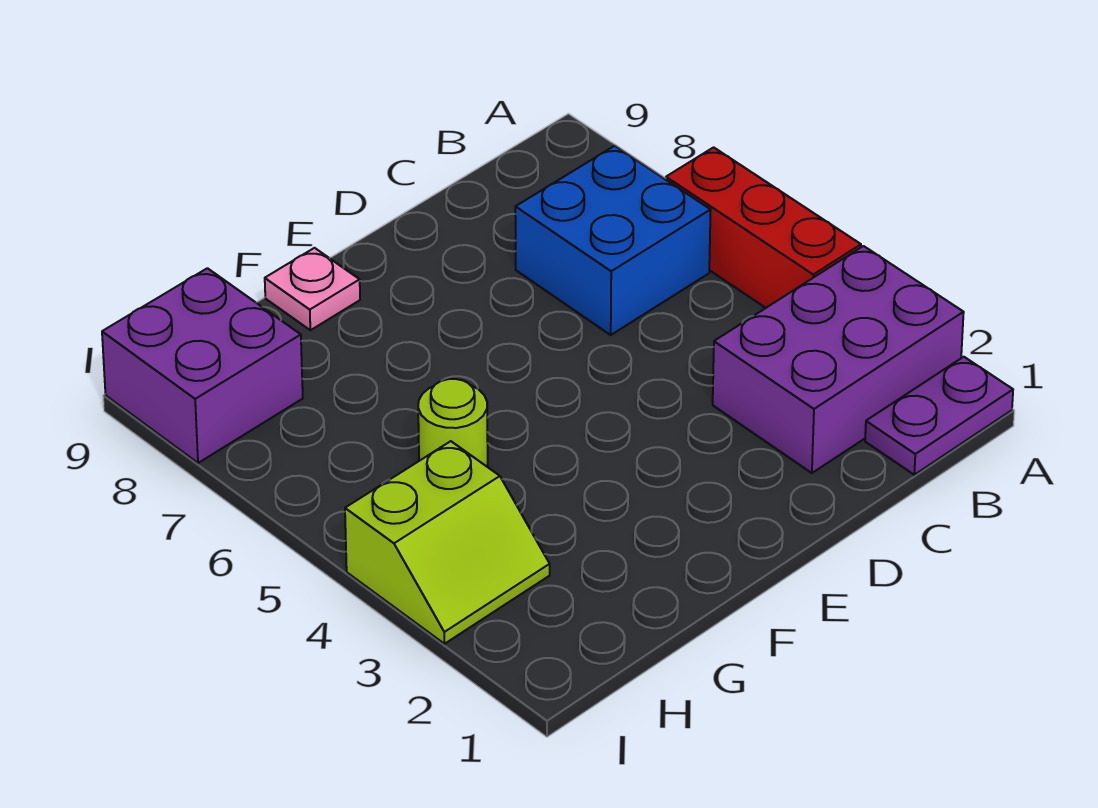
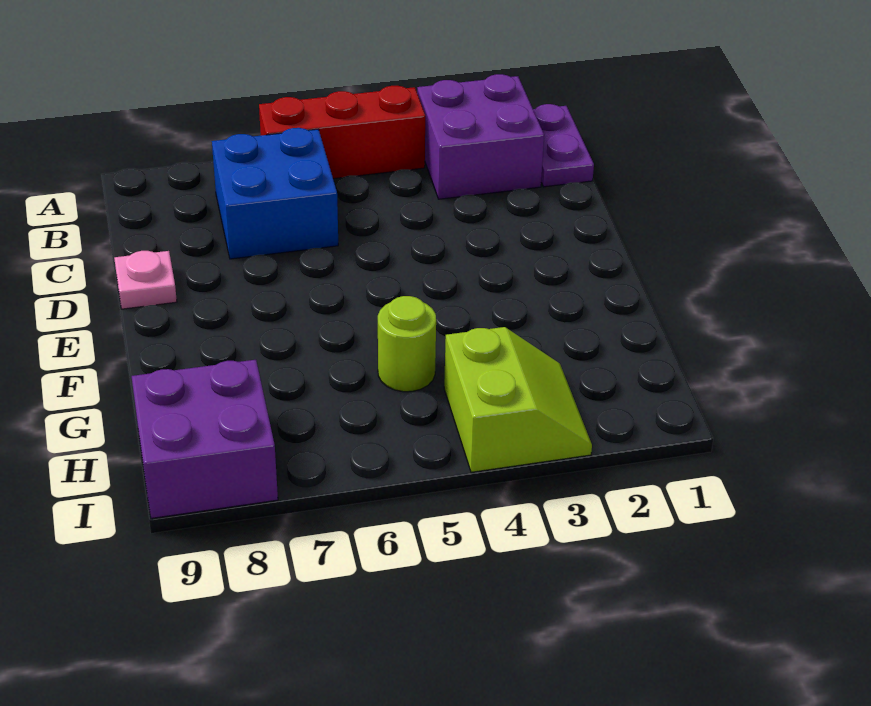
purple 2x3 brick [713,246,964,473] -> purple 2x2 brick [417,74,544,199]
pink 1x1 plate [265,248,360,330] -> pink 1x1 plate moved to [114,251,177,309]

